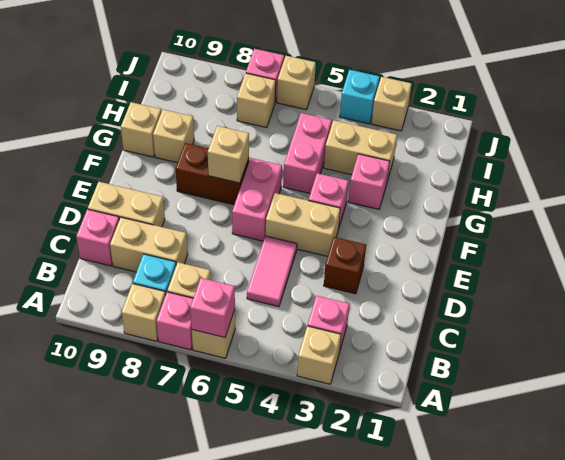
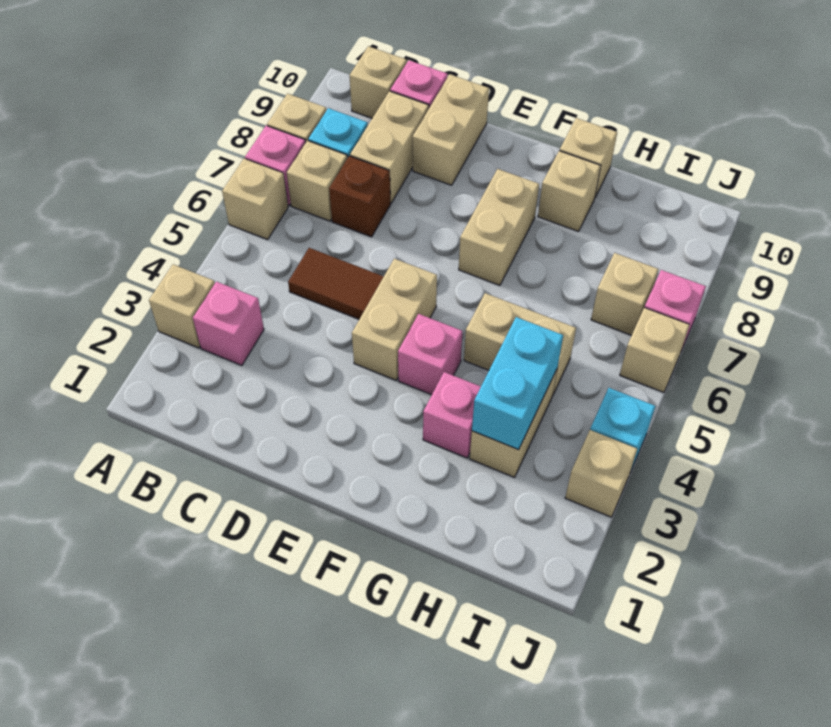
pink 1x1 brick [190,278,235,337] -> none
pink 1x2 tile [247,236,297,307] -> brown 1x2 tile [288,248,384,319]
brown 1x1 brick [324,237,366,294] -> brown 1x1 brick moved to [329,156,391,237]
pink 1x2 brick [232,158,282,241] -> none
brown 1x2 brick [176,143,249,205] -> tan 1x2 brick [459,169,539,285]
tan 1x1 brick [208,126,249,183] -> tan 1x1 brick moved to [350,46,407,118]
pink 1x2 brick [283,113,332,193] -> tan 1x2 brick [464,293,576,394]
none -> cyan 1x2 brick [472,317,563,450]

